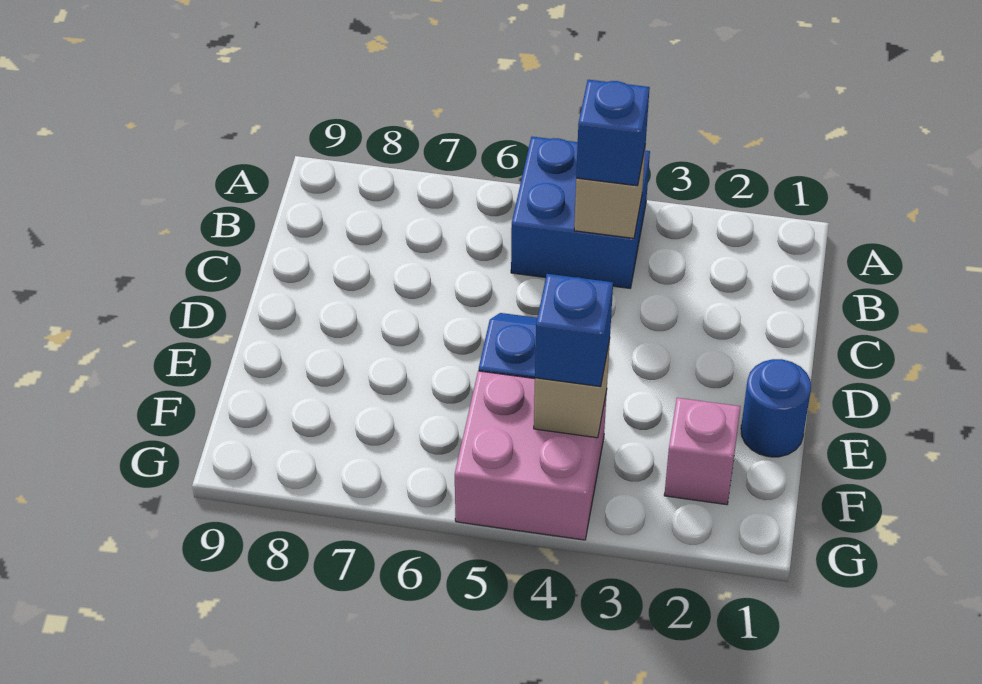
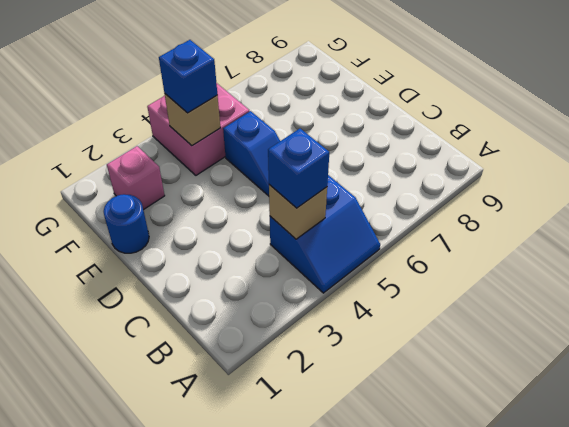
blue 2x2 brick [511,137,650,288] -> blue 2x2 slope [270,175,380,293]

